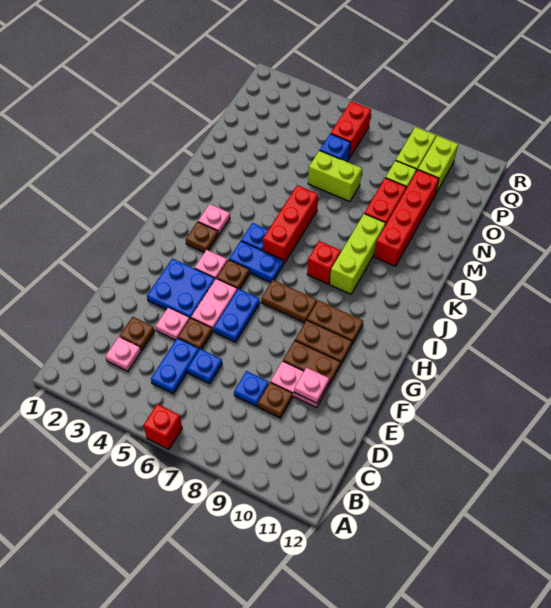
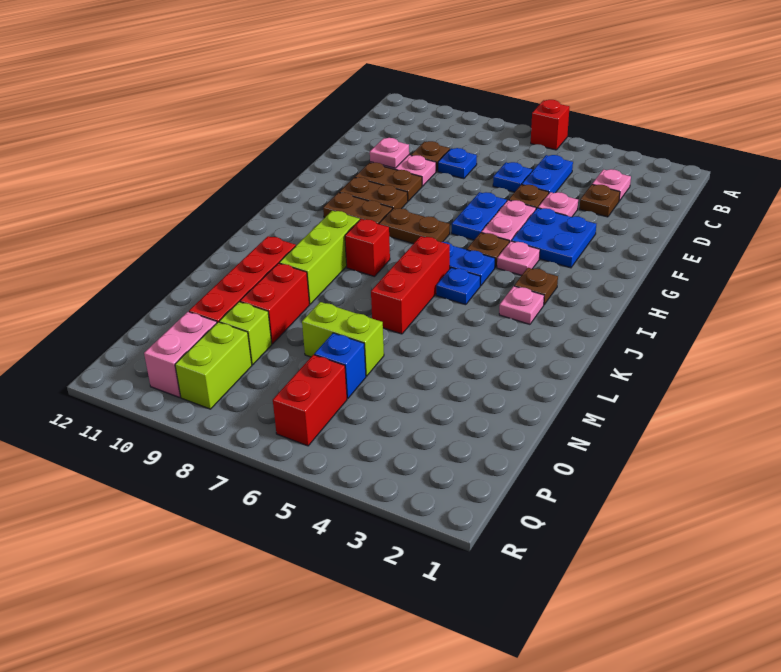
lime 1x2 brick [418,136,458,193] -> pink 1x2 brick [144,312,217,397]

